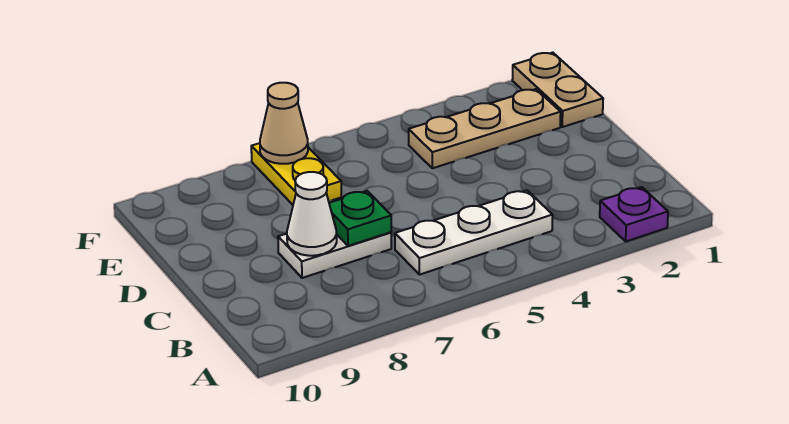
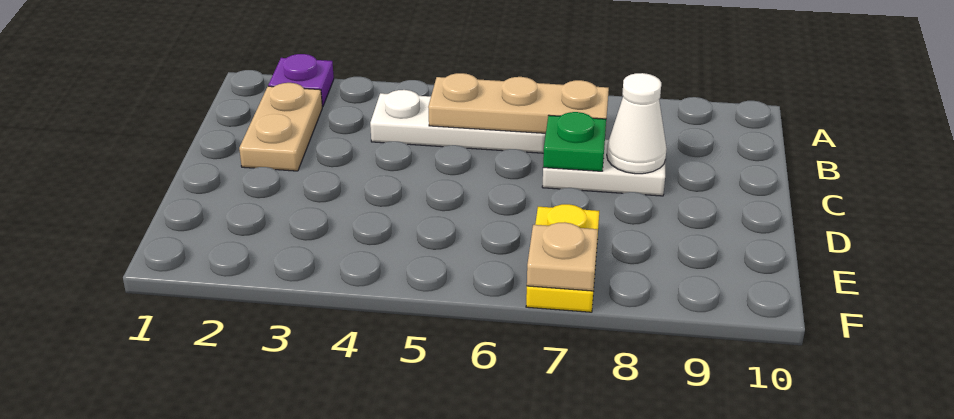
tan 1x2 plate [512,53,603,127] -> tan 1x2 plate moved to [239,83,322,171]
tan 1x3 plate [409,89,561,168] -> tan 1x3 plate moved to [428,73,609,133]
tan 1x1 cone [260,83,308,164] -> tan 1x1 plate [527,222,598,291]

